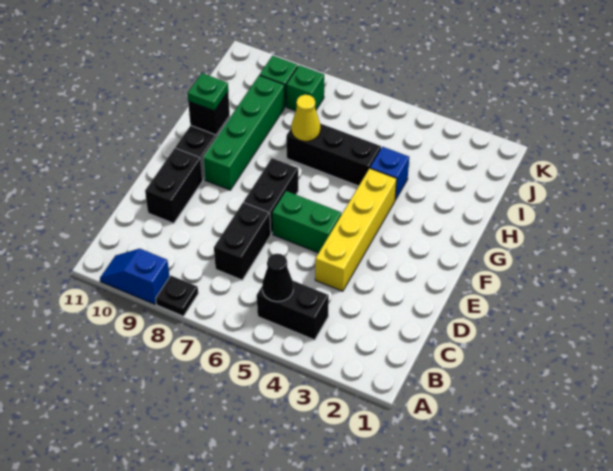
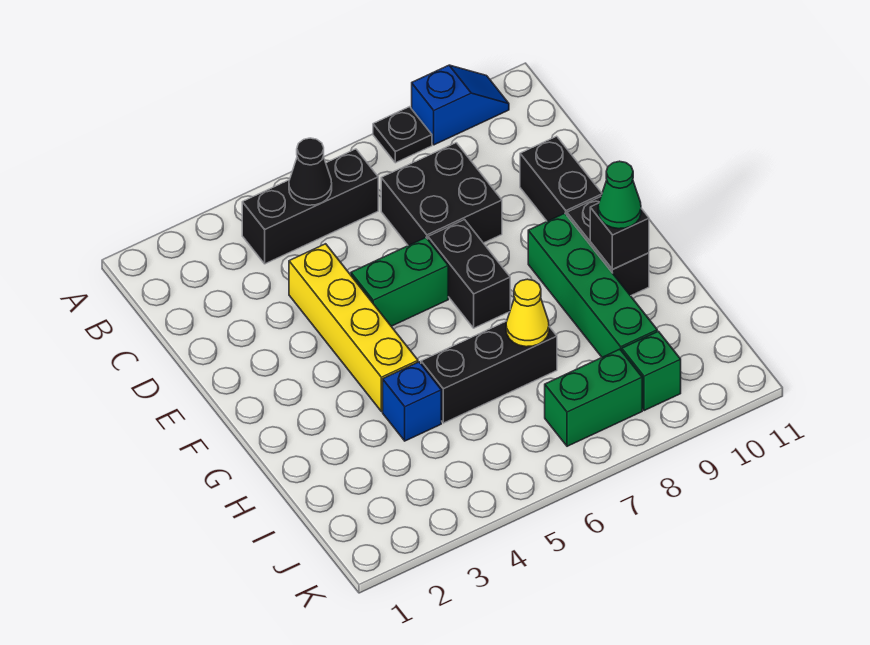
black 1x2 brick [257,281,329,340] -> black 1x3 brick [242,149,378,264]
black 1x2 brick [214,202,271,280] -> black 2x2 brick [381,143,502,246]
green 1x1 plate [188,73,228,111] -> green 1x1 cone [598,161,641,229]
green 1x1 brick [286,65,324,111] -> green 1x2 brick [545,349,642,446]

